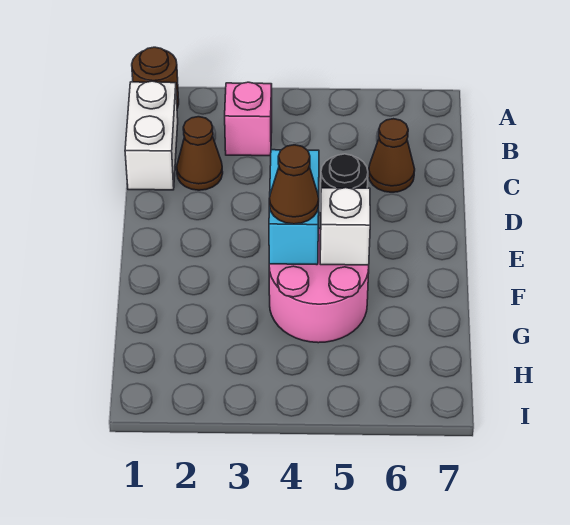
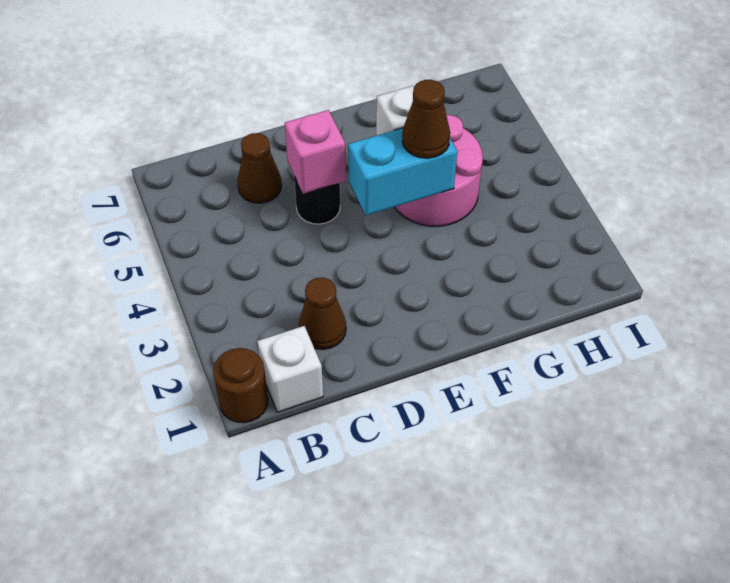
white 1x2 brick [125,81,178,190] -> white 1x1 brick [257,326,323,412]
pink 1x1 brick [225,82,272,156] -> pink 1x1 brick moved to [285,110,346,194]

